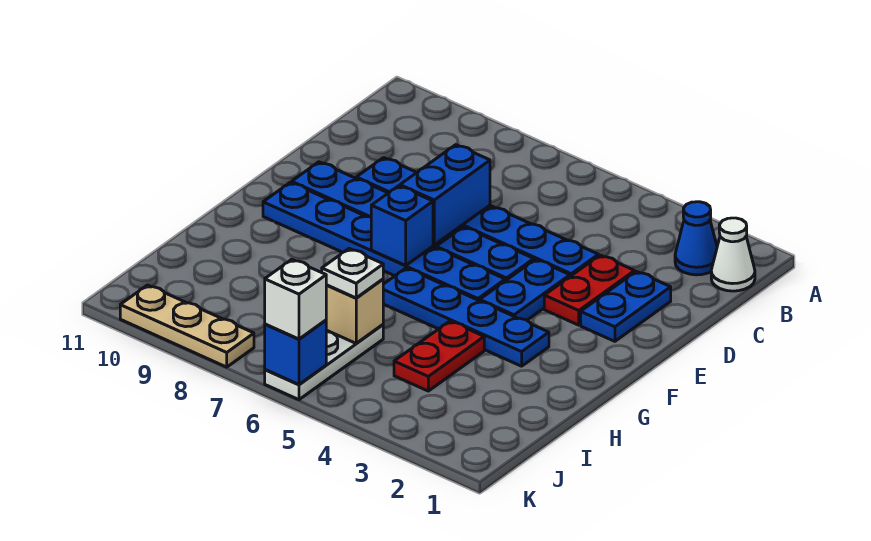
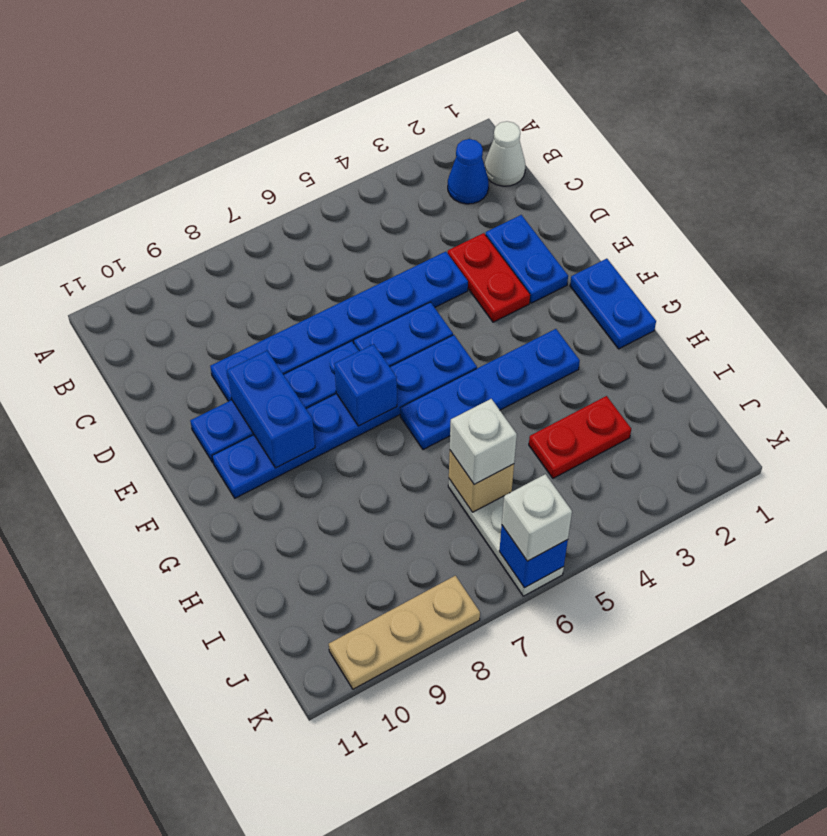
blue 1x2 brick [400,145,490,245] -> blue 1x2 brick moved to [227,351,315,468]
blue 1x2 plate [480,259,570,320] -> blue 1x2 plate moved to [570,259,656,349]
red 1x2 plate [394,321,484,391] -> red 1x2 plate turned to [529,396,631,478]
white 1x1 plate [322,249,383,298] -> white 1x1 brick [450,399,517,484]

